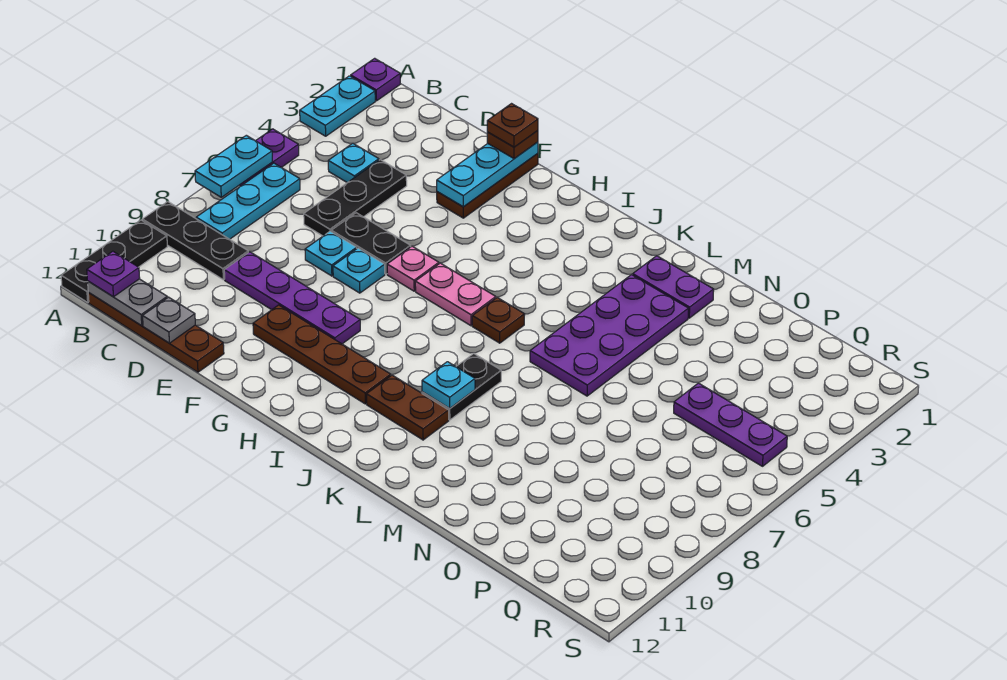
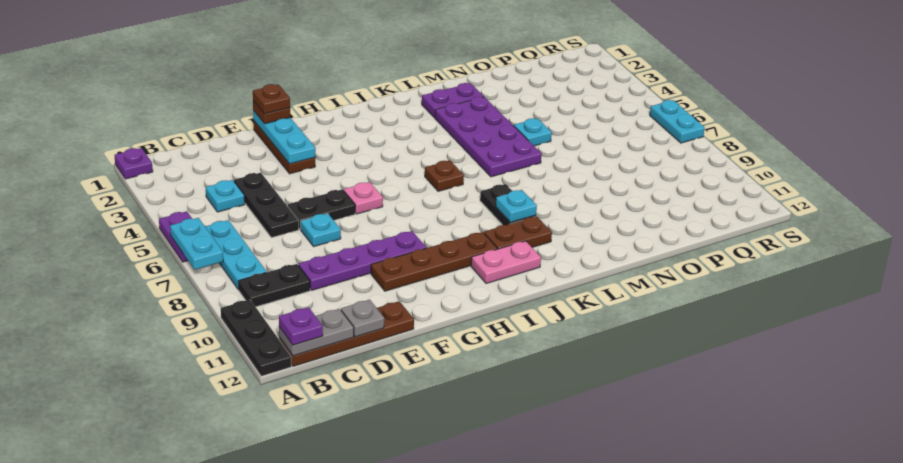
cyan 1x2 plate [300,76,375,136] -> cyan 1x2 plate moved to [650,100,705,143]
black 1x3 plate [142,202,248,280] -> black 1x2 plate [238,264,310,307]
cyan 1x1 plate [333,248,385,293] -> cyan 1x1 plate moved to [514,118,552,146]
pink 1x2 plate [415,263,496,326] -> pink 1x2 plate moved to [471,241,541,284]
purple 1x3 plate [674,383,787,466] -> none

